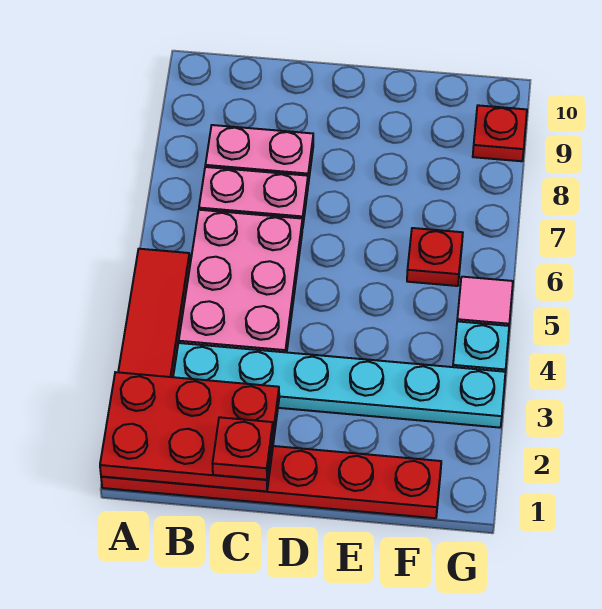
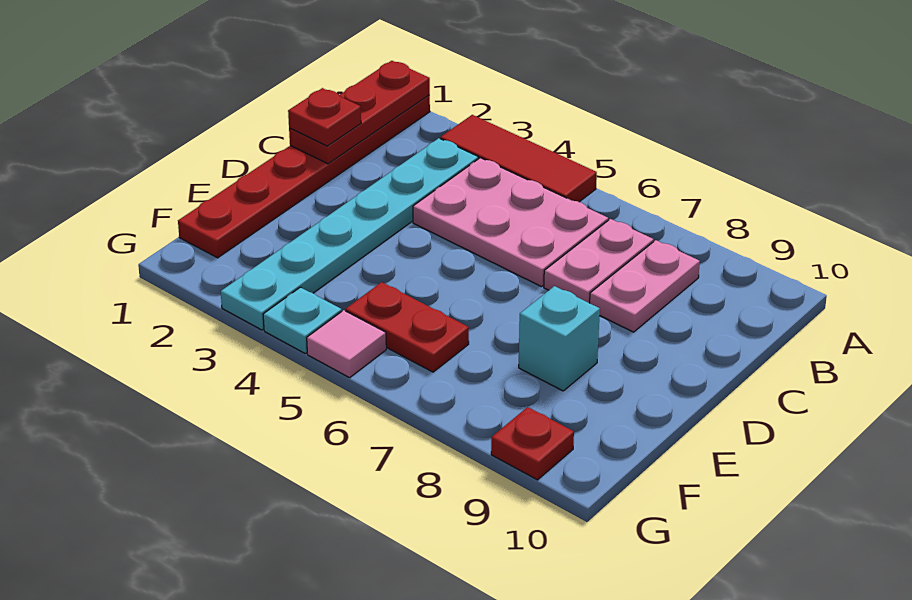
red 2x3 plate [100,372,279,491] -> red 1x3 plate [289,61,430,164]
none -> cyan 1x1 brick [519,286,600,391]
red 1x1 plate [407,228,463,286] -> red 1x2 plate [346,282,469,372]

